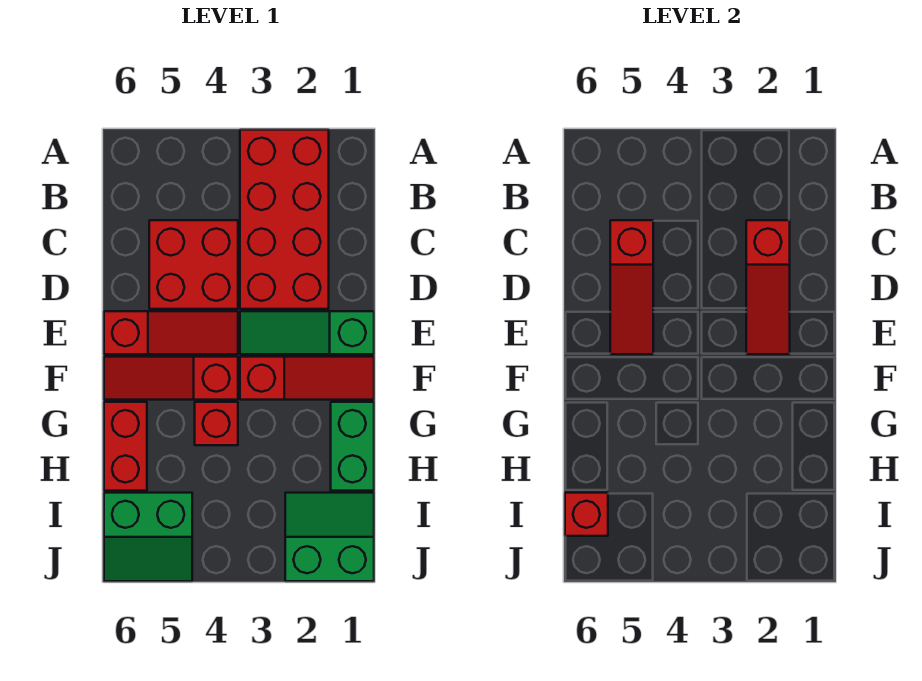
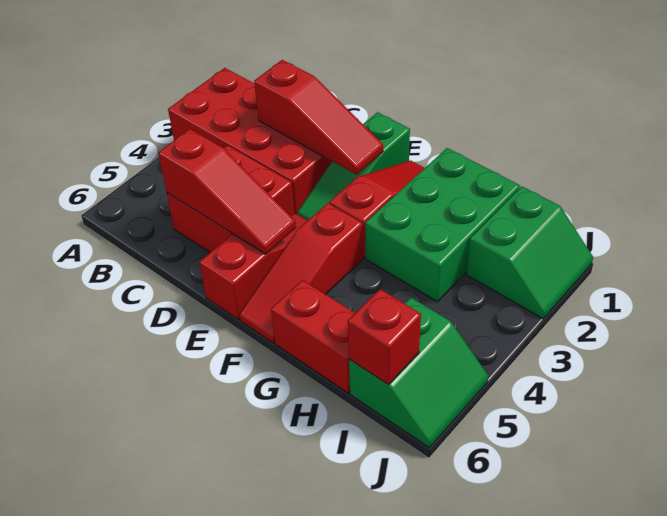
green 1x2 brick [331,402,374,491] -> green 2x3 brick [365,148,520,302]
red 1x1 brick [195,402,238,445] -> none
green 2x2 slope [285,493,374,581] -> green 2x2 slope turned to [467,186,593,319]

